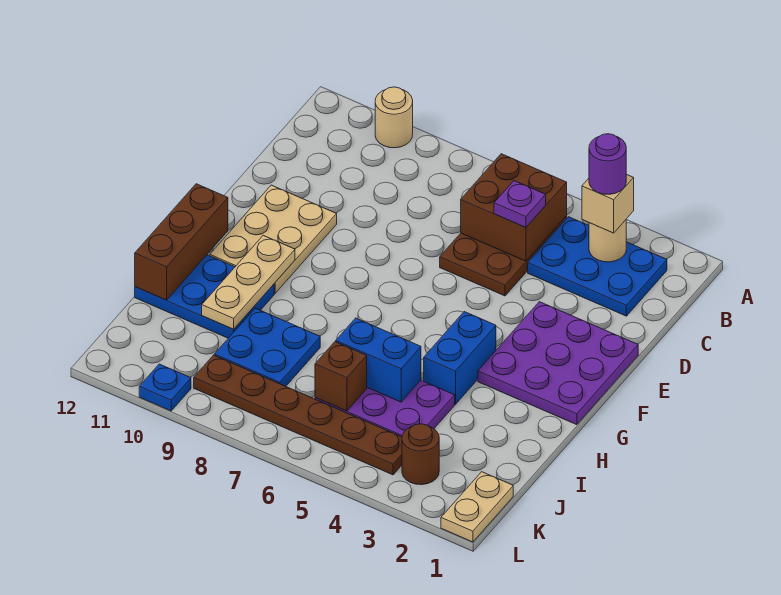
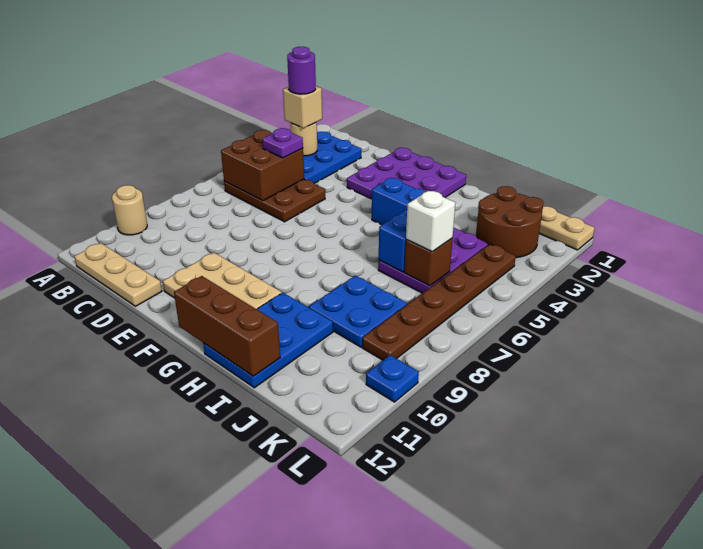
tan 1x3 plate [202,235,295,329] -> tan 1x3 plate moved to [74,243,162,306]
none -> white 1x1 brick [406,191,455,252]
brown 1x1 round brick [402,424,439,485] -> brown 2x2 round brick [476,186,544,258]

